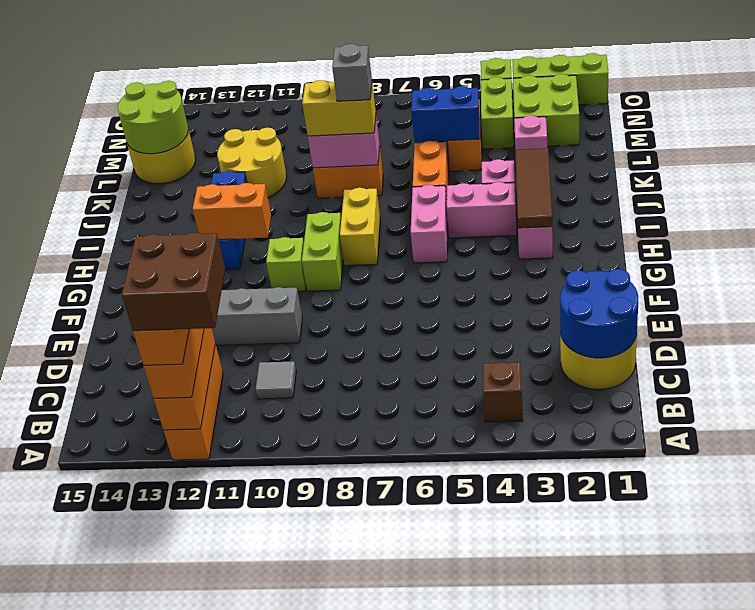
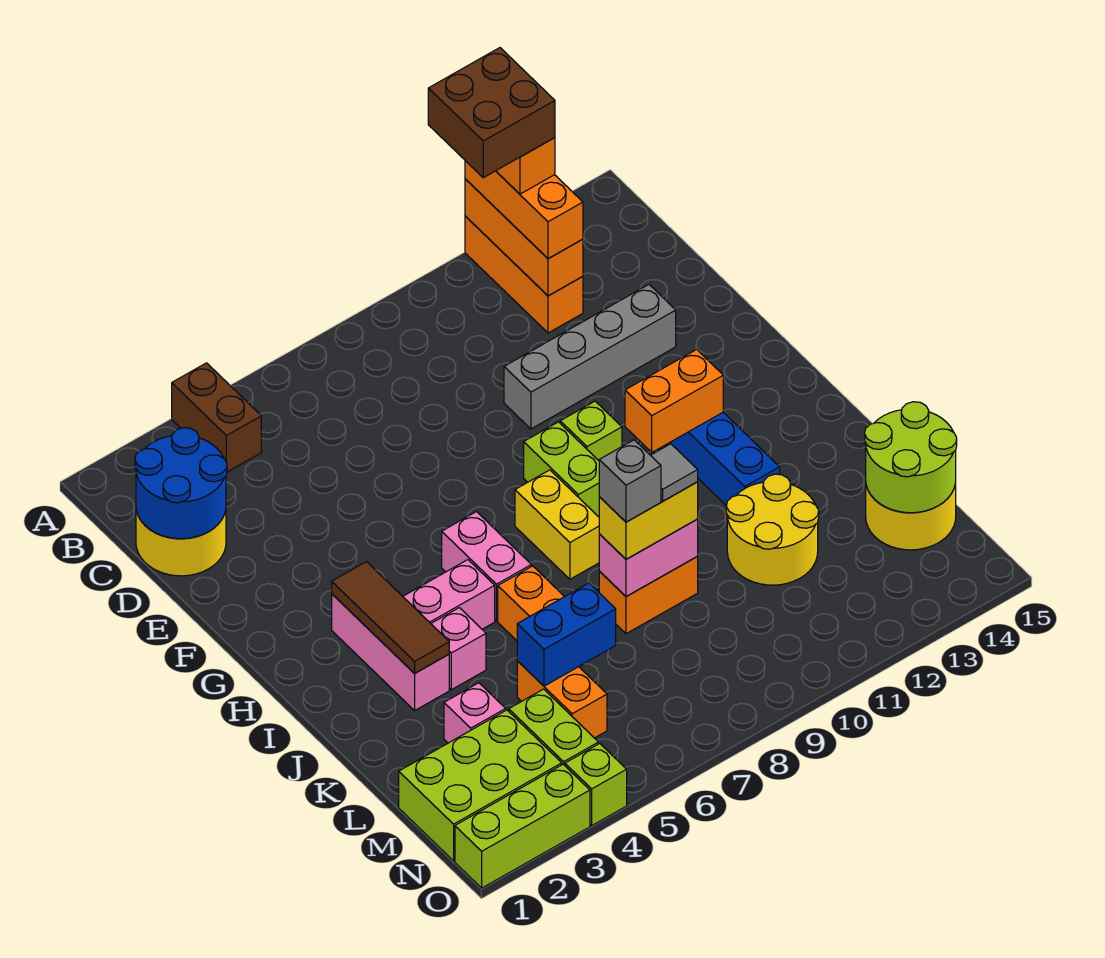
brown 1x1 brick [483,362,523,422] -> brown 1x2 brick [172,363,261,472]
grey 1x1 tile [256,361,296,399] -> grey 1x1 tile moved to [651,444,698,501]
lime 2x2 brick [513,74,579,146] -> lime 2x3 brick [399,710,562,861]

